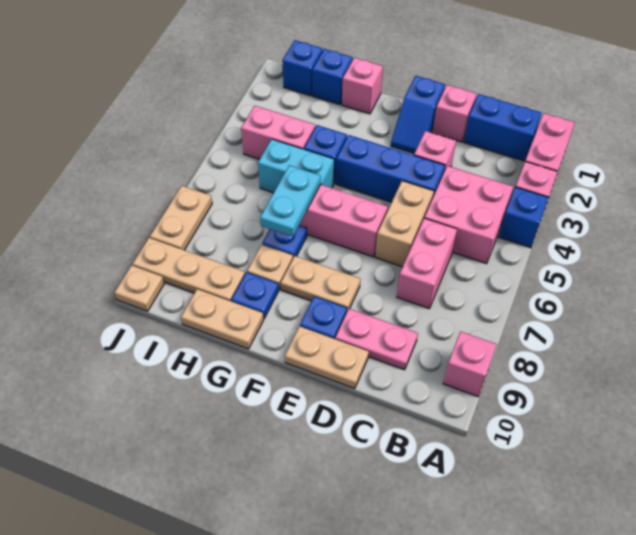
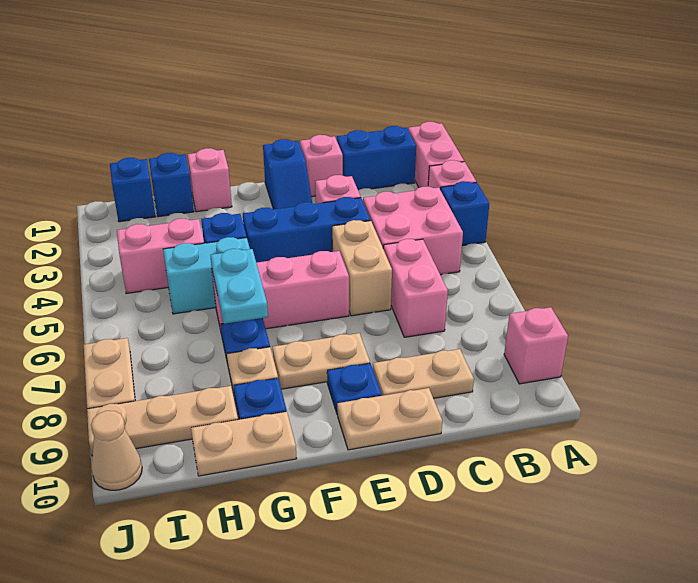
pink 1x2 plate [335,309,418,370] -> tan 1x2 plate [373,349,474,398]
tan 1x1 plate [114,265,164,311] -> tan 1x1 cone [91,411,142,490]

